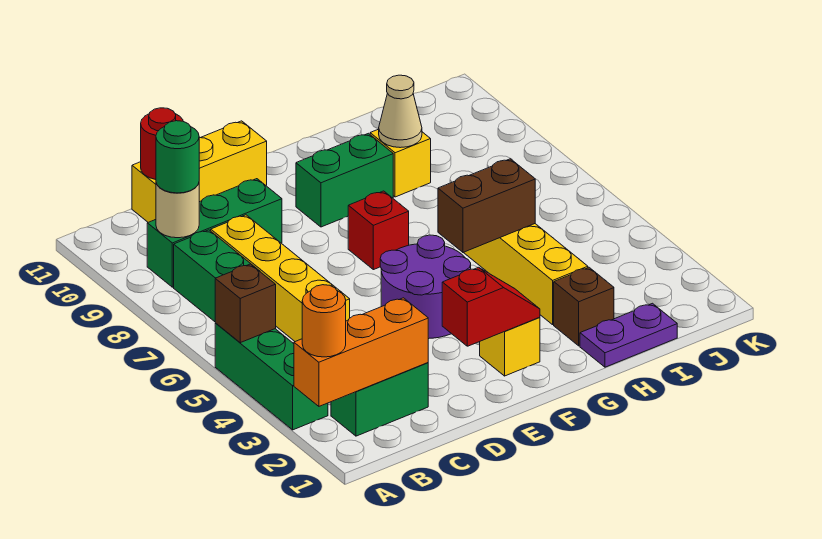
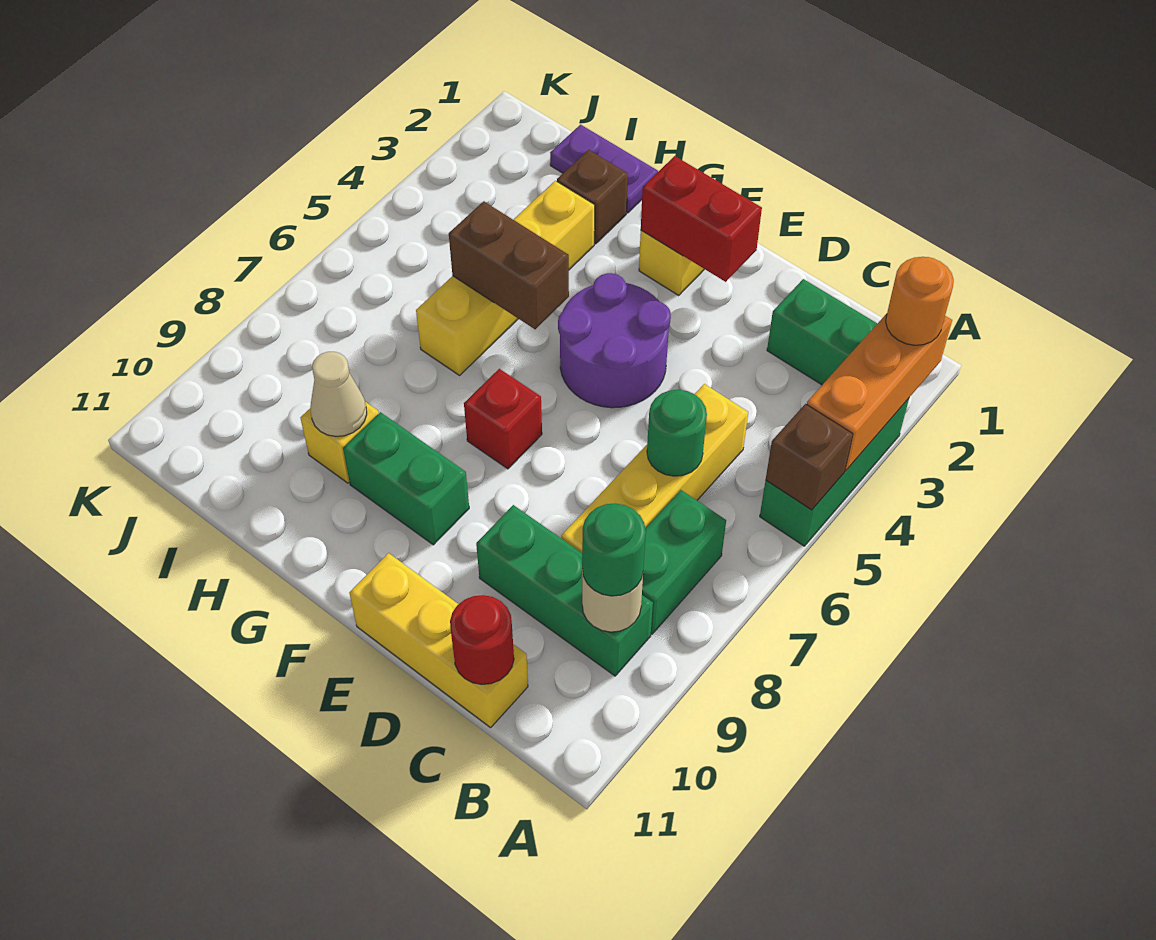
orange 1x3 brick [294,298,428,406] -> orange 1x3 brick turned to [807,314,952,471]
none -> green 1x1 round brick [647,390,707,476]
red 1x2 slope [442,267,540,346] -> red 1x2 brick [641,156,762,282]

